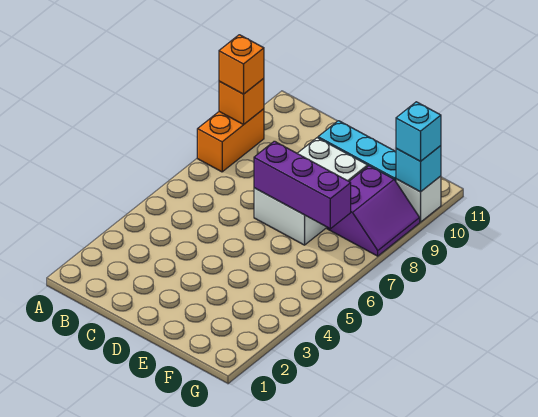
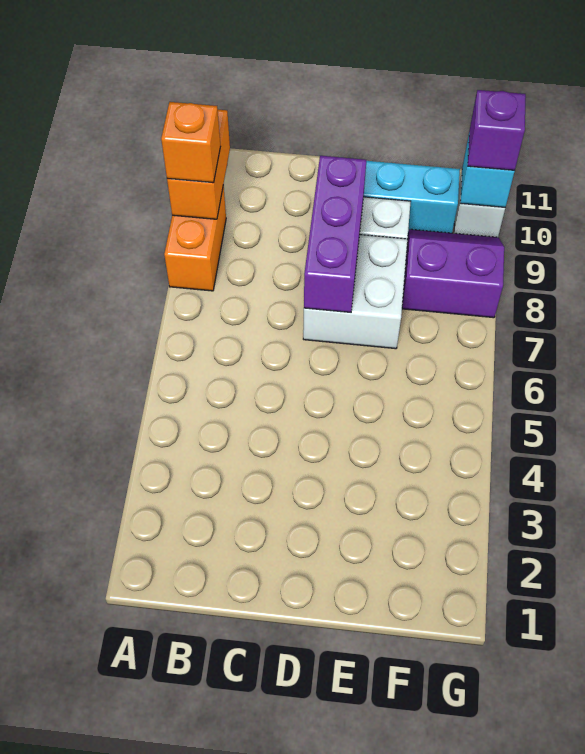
orange 1x1 brick [219,78,264,124] -> orange 1x2 brick [167,110,230,219]
purple 1x3 brick [254,141,351,229] -> purple 1x3 brick turned to [304,156,367,312]
purple 2x2 slope [327,166,420,256] -> purple 2x2 slope turned to [402,229,504,318]
cyan 1x1 brick [396,102,441,161] -> purple 1x1 brick [468,90,526,171]

